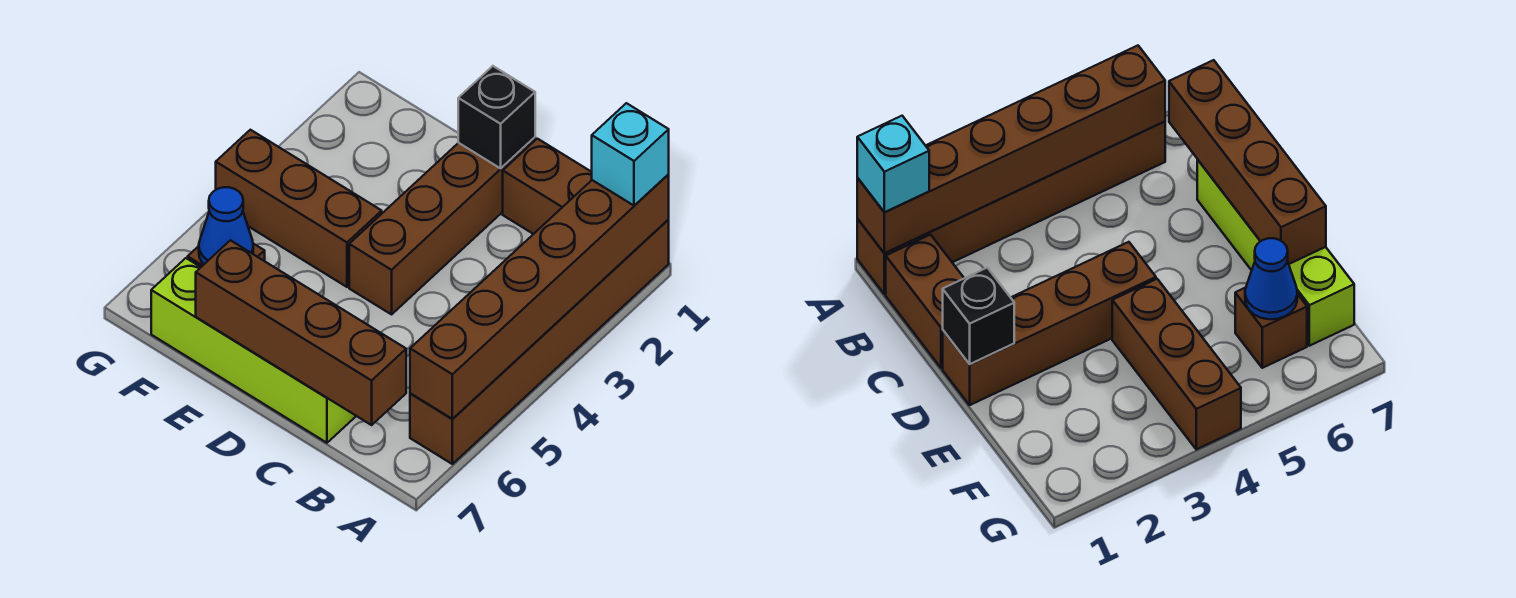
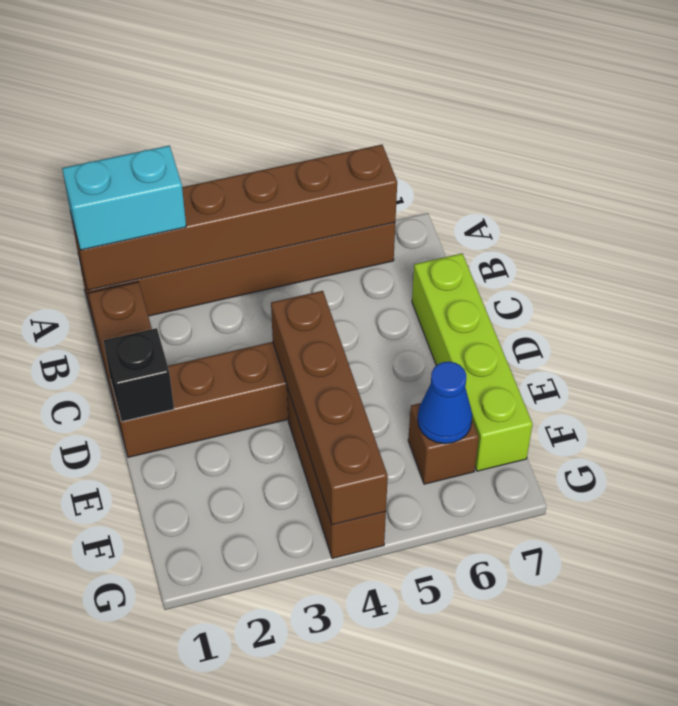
cyan 1x1 brick [592,103,669,206] -> cyan 1x2 brick [62,145,186,250]
brown 1x4 brick [196,240,406,425] -> brown 1x4 brick moved to [271,291,388,525]

